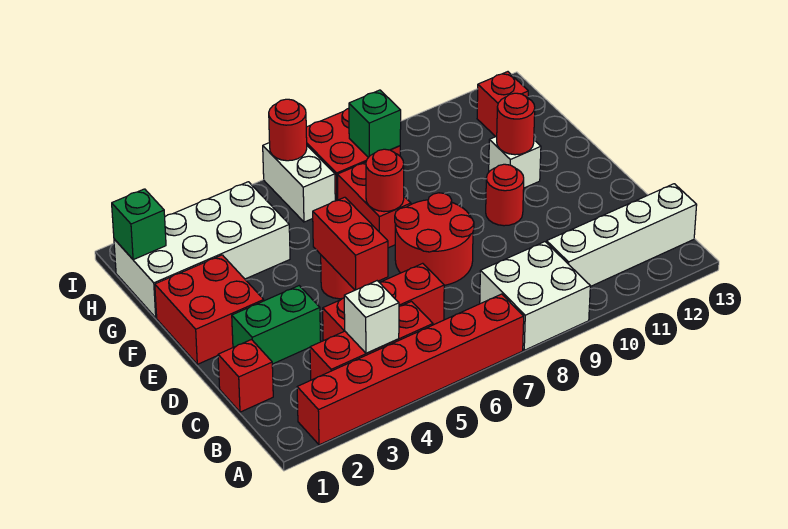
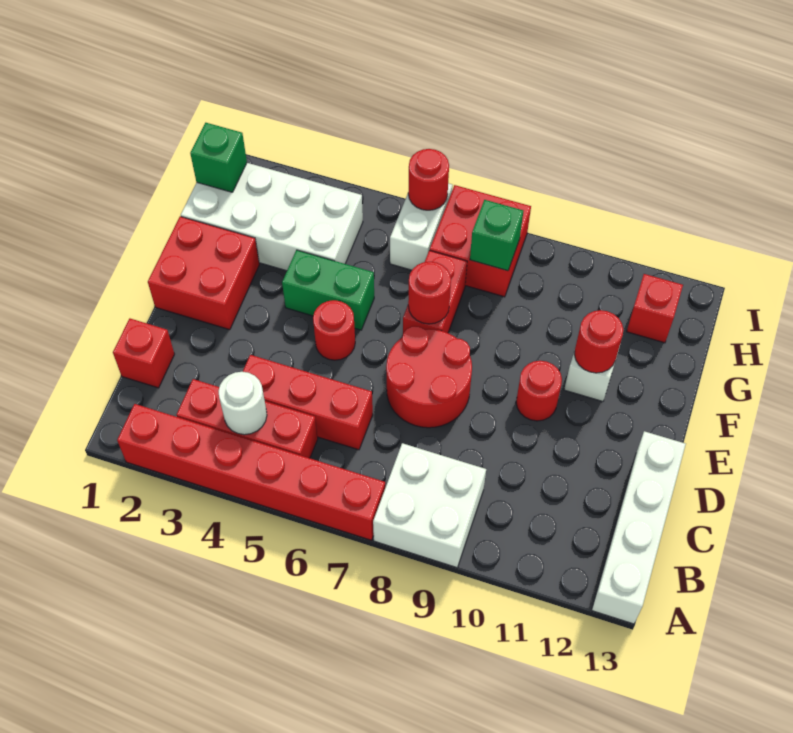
white 1x1 brick [344,281,399,353] -> white 1x1 round brick [219,372,267,435]
white 1x4 brick [547,184,697,287] -> white 1x4 brick turned to [592,431,686,624]
green 1x2 brick [232,286,321,364] -> green 1x2 brick moved to [282,250,374,330]
red 1x2 brick [313,197,388,290] -> none

